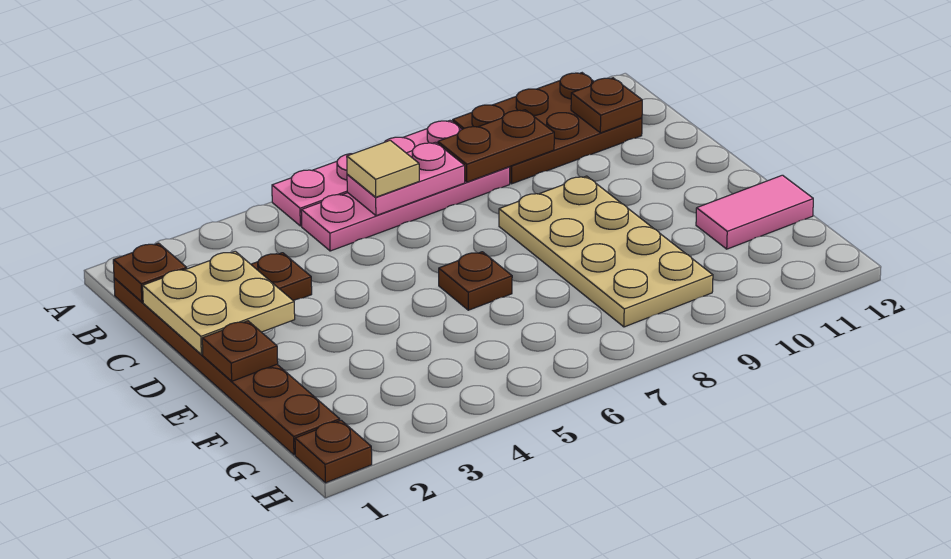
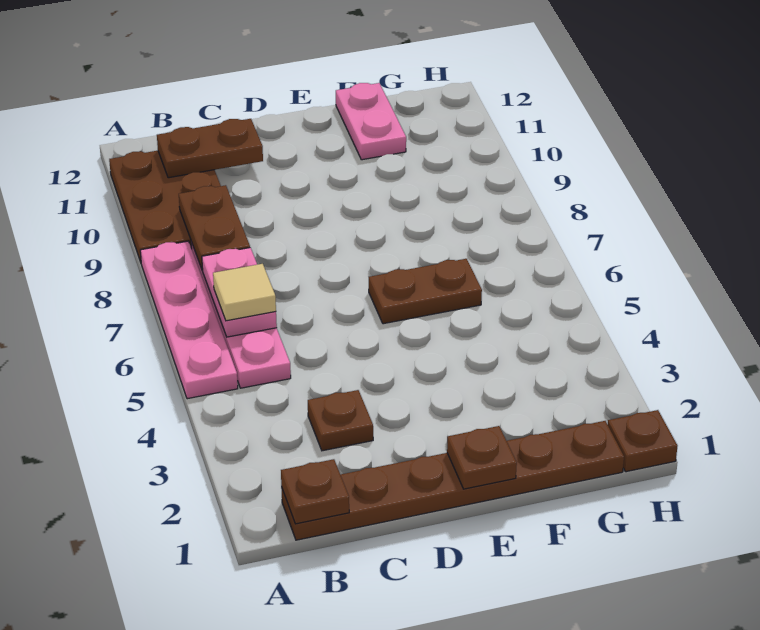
brown 1x1 plate [571,78,642,133] -> brown 1x2 plate [157,119,263,178]
tan 2x2 plate [143,251,295,355] -> none
tan 2x4 plate [499,176,713,327] -> none
brown 1x1 plate [439,252,512,310] -> brown 1x2 plate [369,259,482,324]
pink 1x2 tile [696,175,813,249] -> pink 1x2 plate [336,83,406,160]

